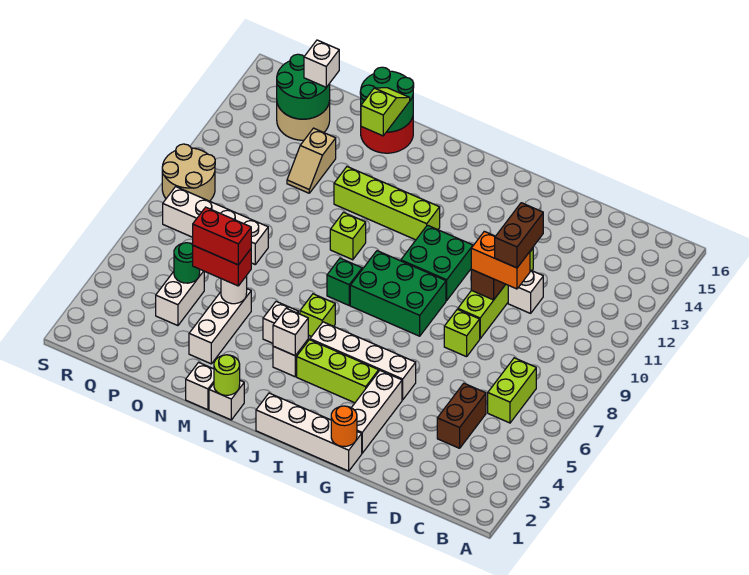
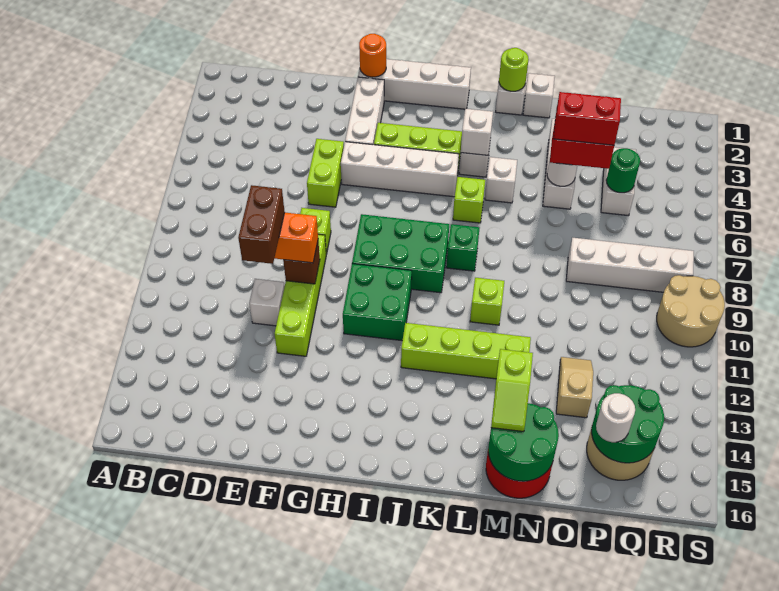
lime 1x2 brick [488,358,536,423] -> lime 1x2 brick moved to [307,139,344,207]
brown 1x2 brick [437,383,486,448] -> none
white 1x1 brick [304,40,339,87] -> white 1x1 round brick [596,393,635,442]

